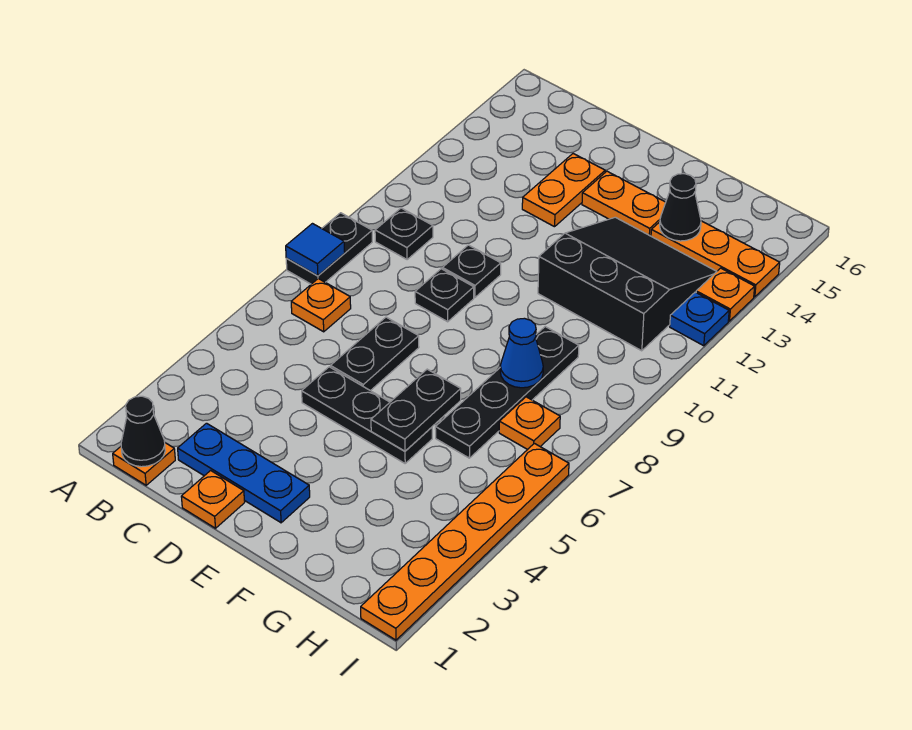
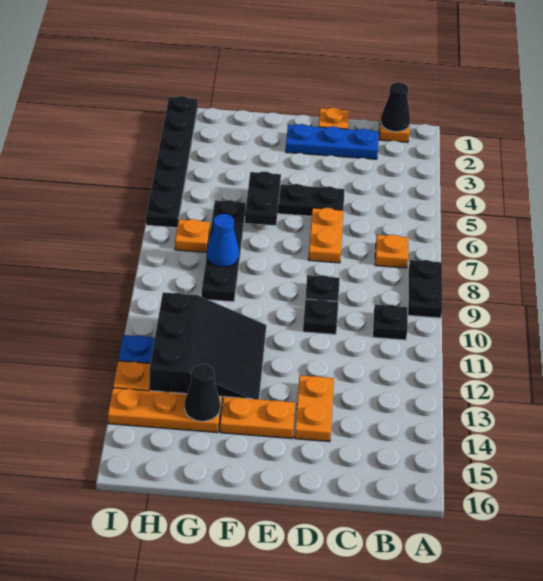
blue 1x1 tile [286,224,345,276] -> none
black 1x2 plate [331,317,419,391] -> orange 1x2 plate [308,208,343,263]
black 3x3 slope [538,217,717,351] -> black 3x3 slope turned to [150,292,266,405]
orange 1x6 plate [361,443,569,640] -> black 1x6 plate [146,96,198,228]

